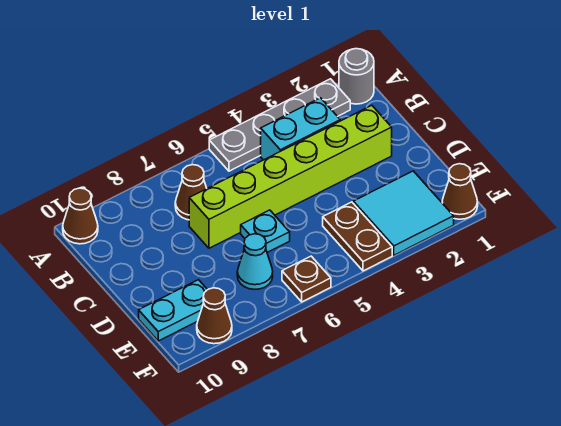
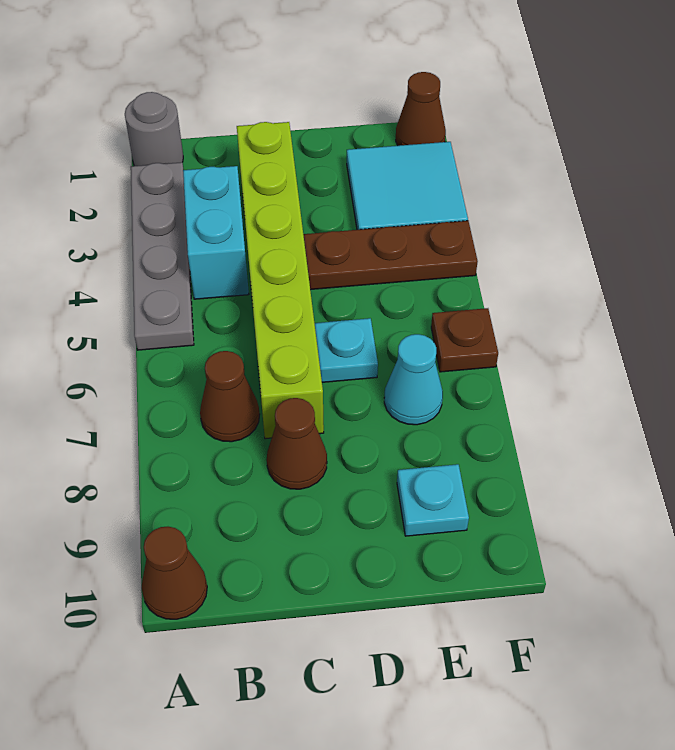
brown 1x2 plate [323,202,392,271] -> brown 1x3 plate [303,221,478,290]
cyan 1x2 plate [139,280,207,341] -> cyan 1x1 plate [397,464,469,536]
brown 1x1 cone [197,288,232,344] -> brown 1x1 cone moved to [267,398,327,489]

